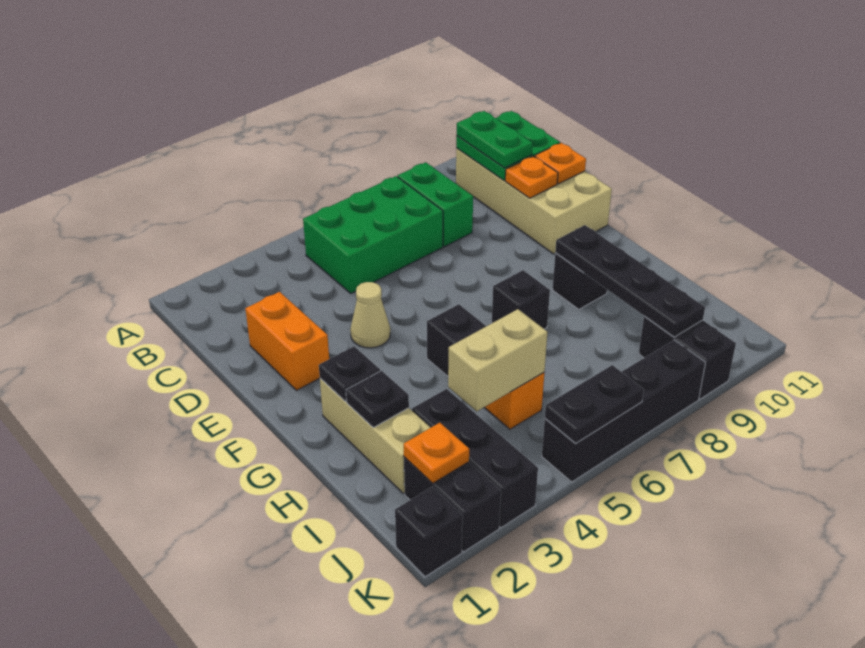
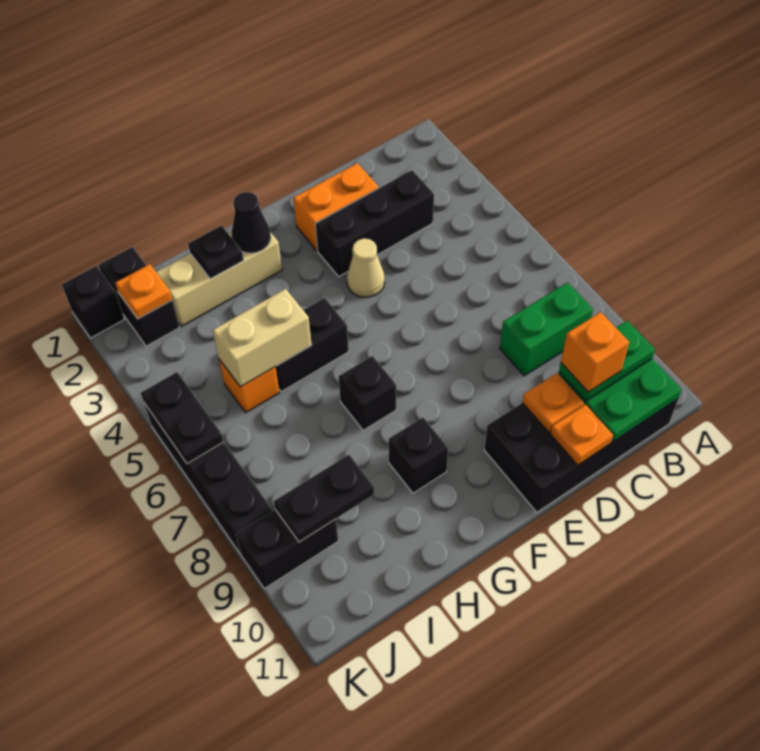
green 2x3 brick [303,176,443,293] -> none
tan 2x4 brick [456,148,612,254] -> black 2x4 brick [484,399,678,512]
none -> orange 1x1 brick [561,312,629,392]
black 1x1 plate [319,346,380,401] -> black 1x1 cone [232,192,271,253]
black 1x4 plate [555,225,705,337] -> black 1x2 plate [274,455,374,542]
black 1x3 brick [412,389,538,528] -> black 1x3 brick moved to [315,170,434,277]
tan 1x2 brick [448,309,547,411] -> tan 1x2 brick turned to [213,289,312,387]
black 1x2 brick [404,457,501,552] -> black 1x2 brick turned to [99,247,180,346]

